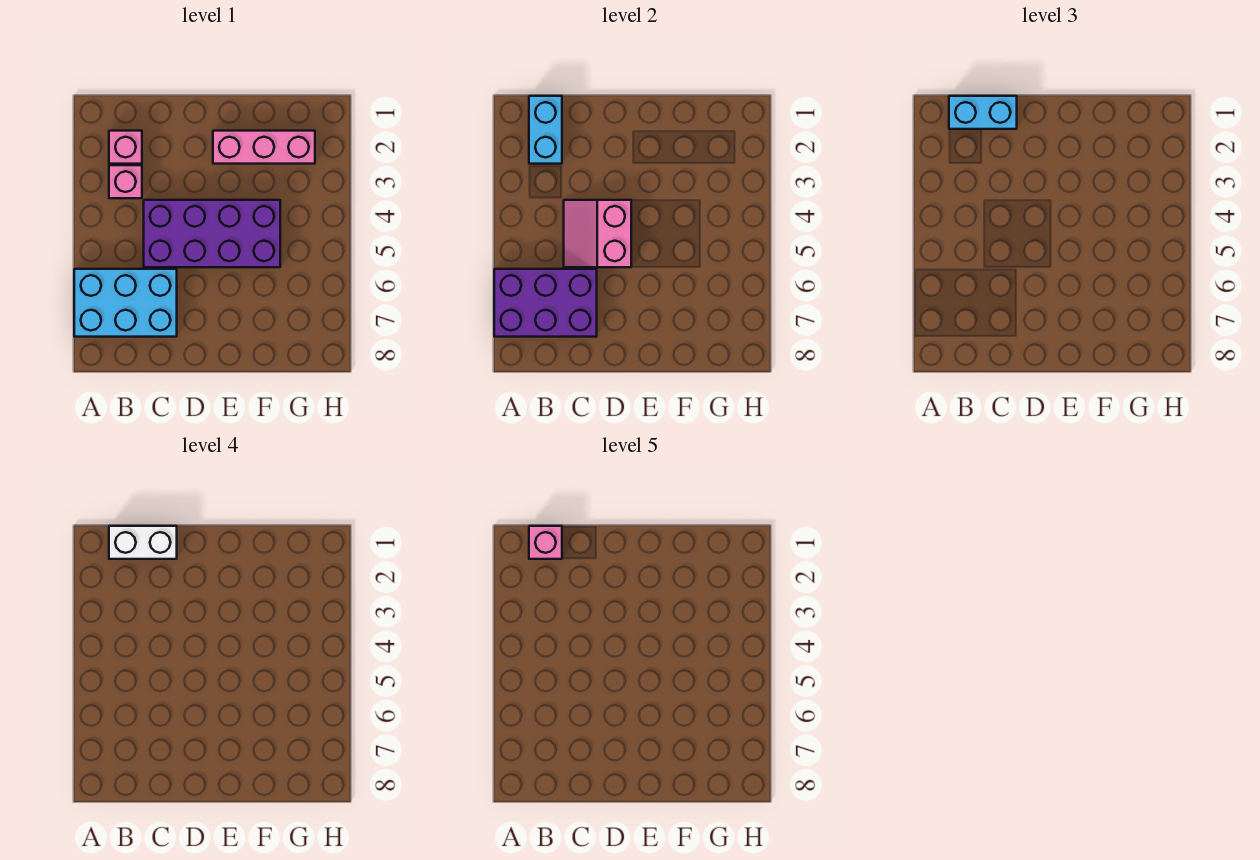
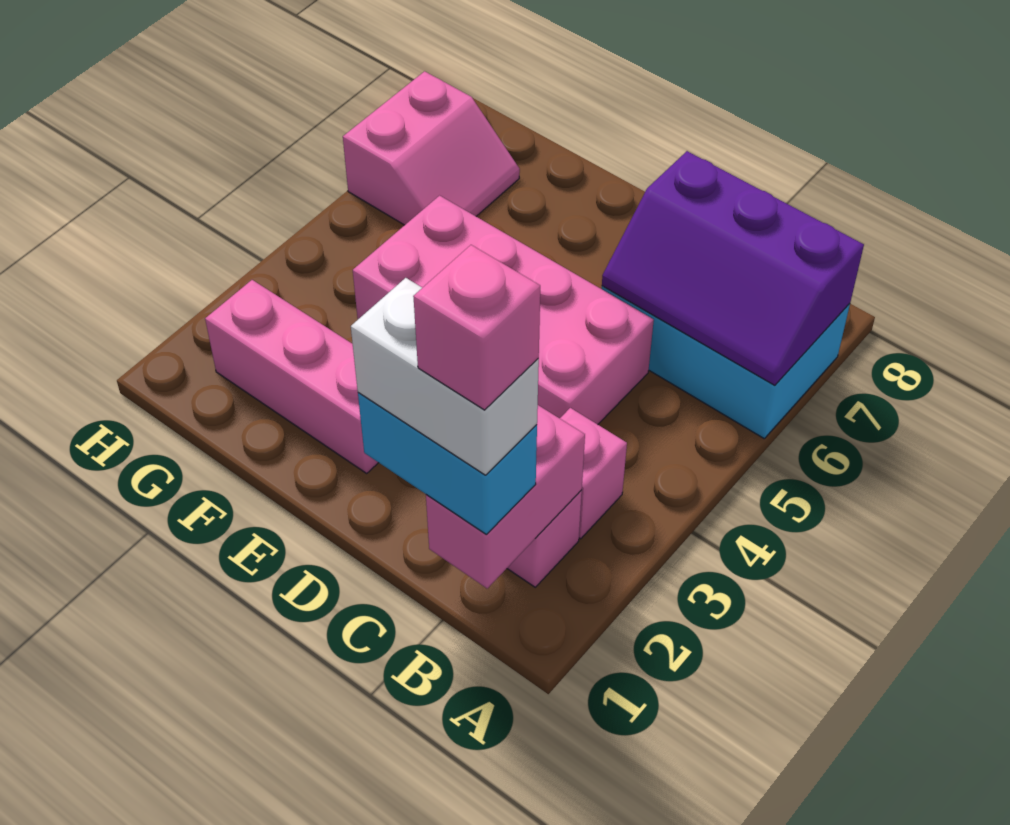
purple 2x3 brick [494,269,597,337] -> purple 2x3 slope [602,151,864,385]
cyan 1x2 brick [529,96,562,164] -> pink 1x2 brick [426,405,585,588]
purple 2x4 brick [144,200,280,267] -> pink 2x4 brick [353,196,654,424]
pink 2x2 slope [564,200,631,267] -> pink 2x2 slope moved to [343,71,520,225]

